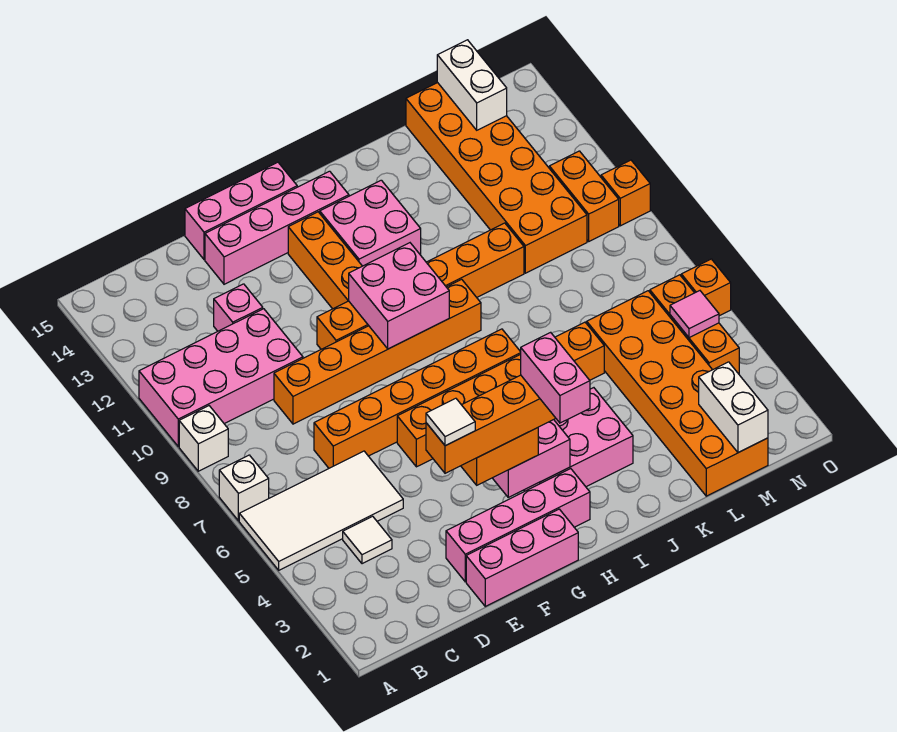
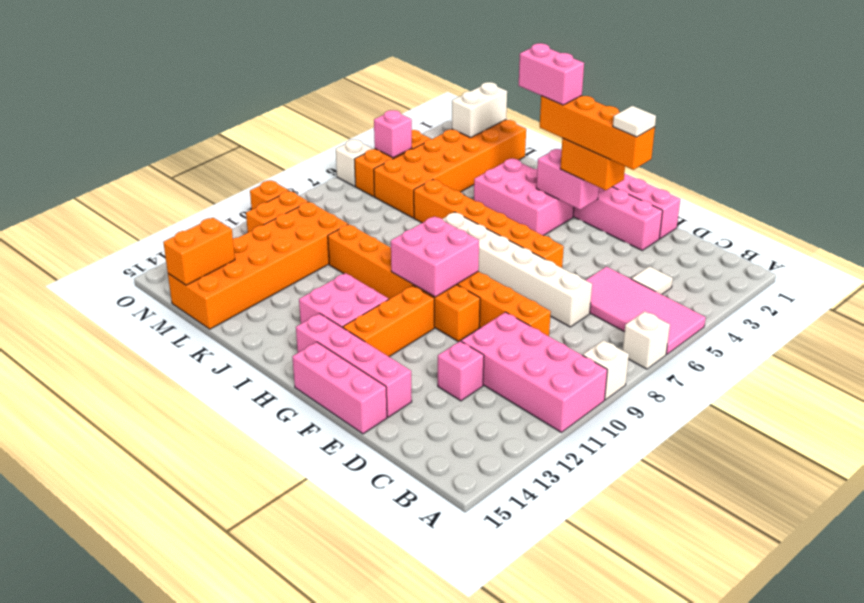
white 2x4 tile [239,451,403,570] -> pink 2x4 tile [586,267,706,354]
orange 1x6 brick [314,329,521,468] -> white 1x6 brick [442,212,592,327]
pink 1x2 brick [521,332,590,423] -> pink 1x2 brick turned to [519,43,584,105]
white 1x2 brick [437,40,507,130] -> orange 1x2 brick [163,218,235,285]
pink 1x1 tile [670,291,719,338] -> pink 1x1 brick [374,110,412,158]
orange 1x1 brick [681,259,731,316] -> white 1x1 brick [336,140,372,186]

